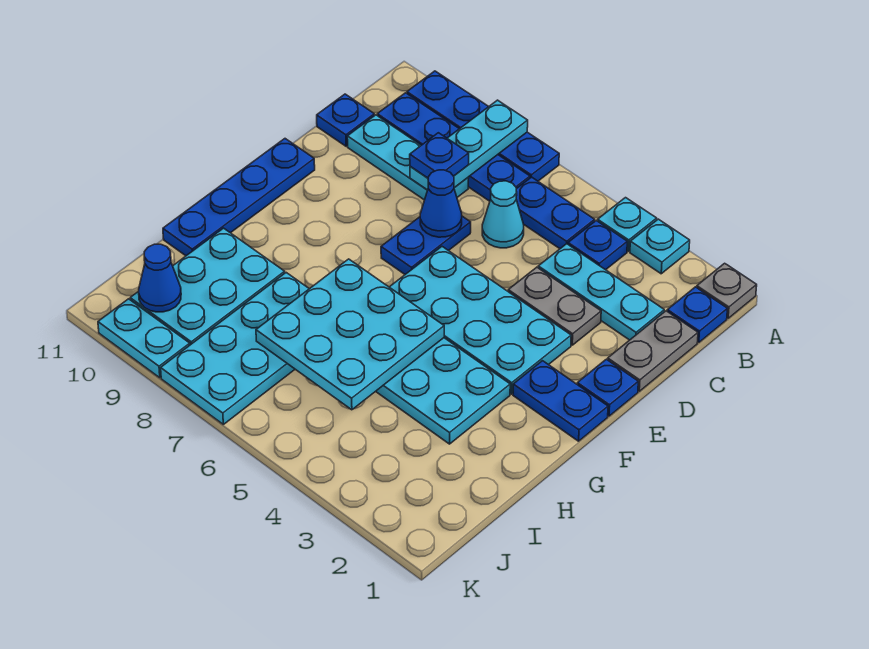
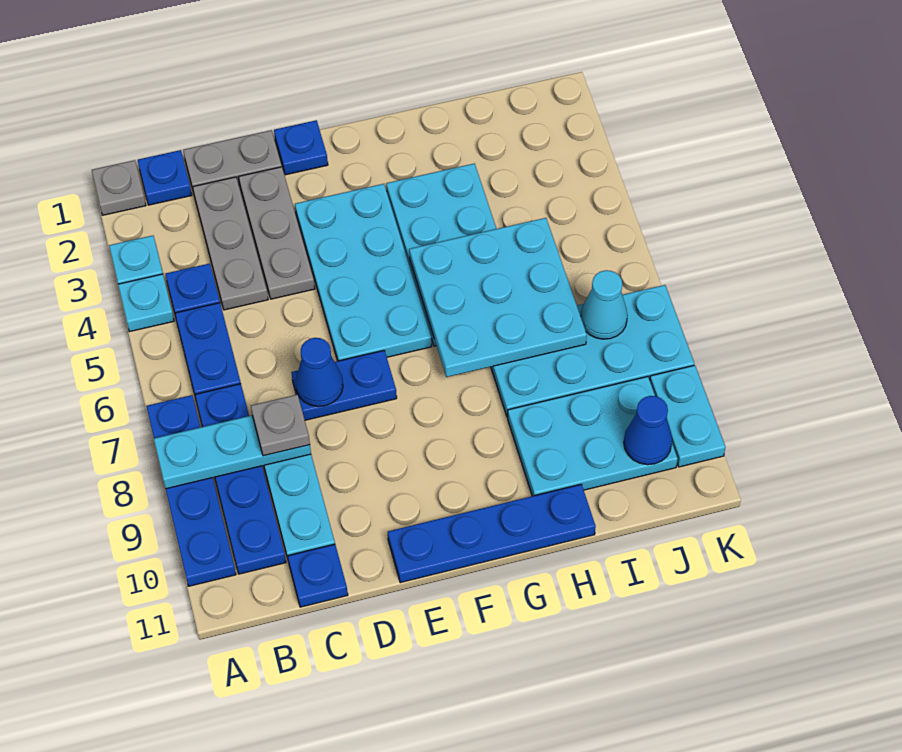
cyan 1x3 plate [538,244,664,340] -> grey 1x3 plate [193,177,268,310]
cyan 1x1 cone [482,181,524,248] -> cyan 1x1 cone moved to [581,270,628,339]
blue 1x1 plate [410,133,469,178] -> grey 1x1 plate [251,394,310,456]
grey 1x2 plate [508,267,601,345] -> grey 1x3 plate [239,167,315,299]
blue 1x2 plate [513,361,608,441] -> none

